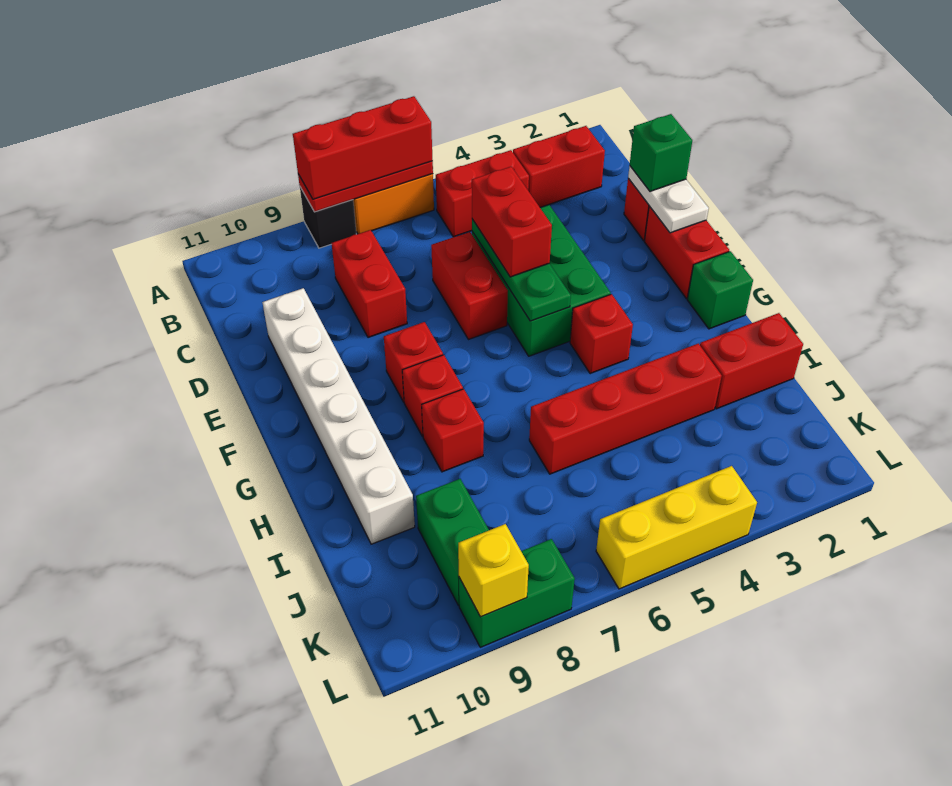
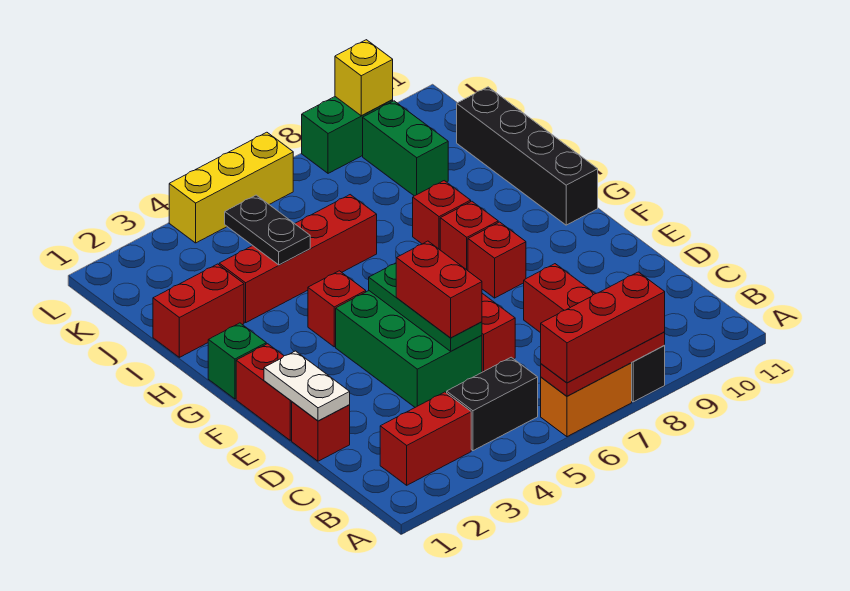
red 1x2 brick [436,150,529,237] -> black 1x2 brick [447,357,538,451]
green 1x1 brick [630,114,692,191] -> none
white 1x6 brick [262,288,415,544] -> none
none -> black 1x4 brick [457,87,598,225]
none -> black 1x2 plate [225,195,310,265]

